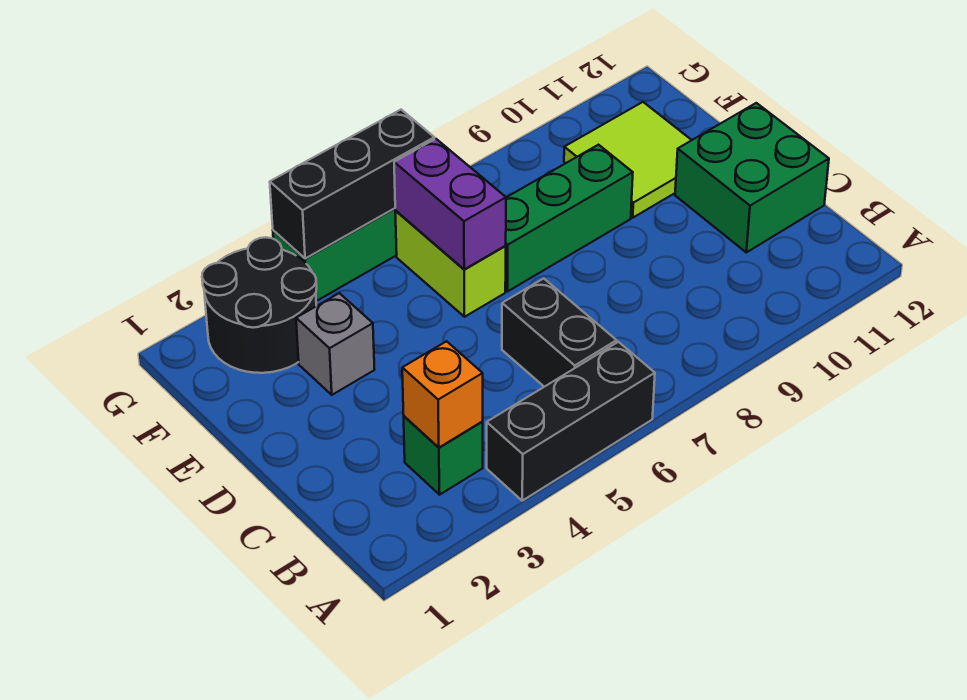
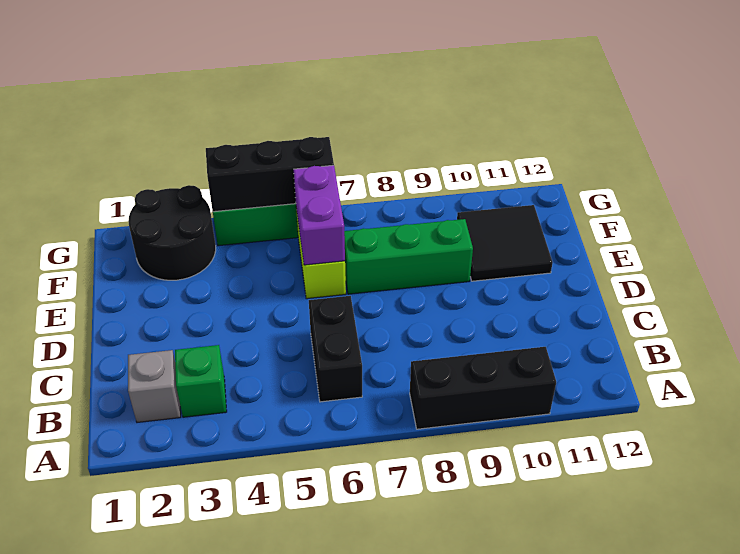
black 1x3 brick [487,342,655,501] -> black 1x3 brick moved to [410,347,556,429]
orange 1x1 brick [402,341,483,447] -> none
green 2x2 brick [675,103,829,252] -> none
grey 1x1 brick [296,293,375,395] -> grey 1x1 brick moved to [128,350,181,422]
lime 2x2 tile [564,102,691,218] -> black 2x2 tile [457,205,553,281]

